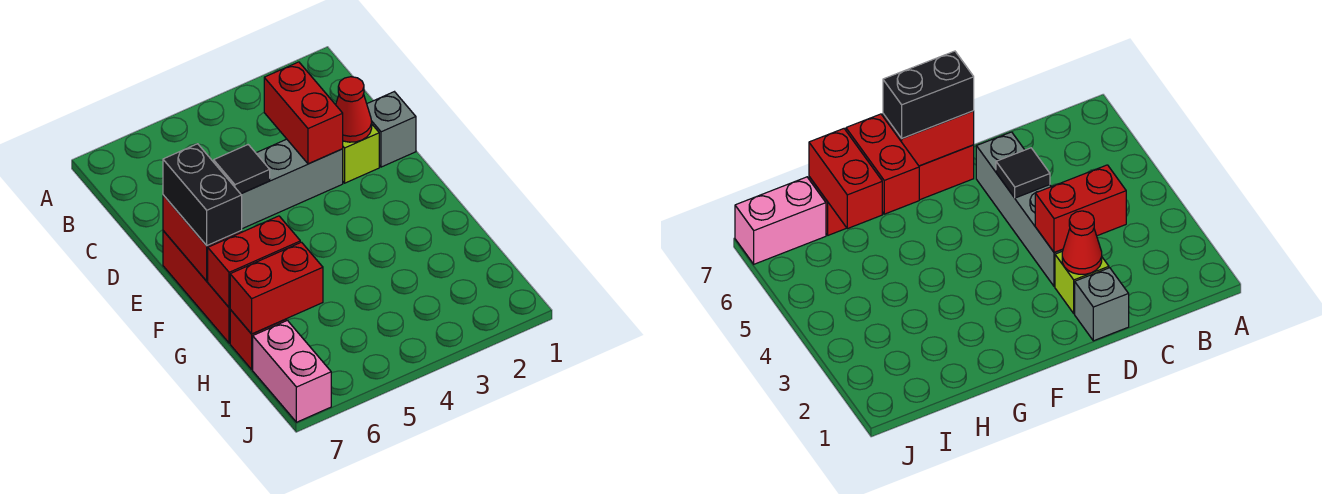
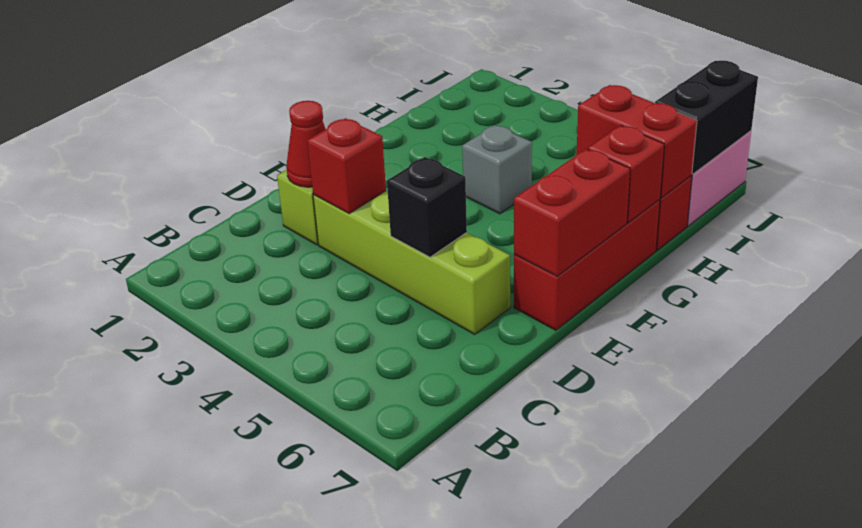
red 1x2 brick [264,62,343,164] -> red 1x1 brick [307,118,386,214]
grey 1x1 brick [367,92,416,167] -> grey 1x1 brick moved to [462,125,532,214]
grey 1x4 brick [241,139,343,229] -> lime 1x4 brick [313,191,510,334]
black 1x1 tile [214,145,270,194] -> black 1x1 brick [387,157,467,257]
black 1x2 brick [163,144,242,246] -> black 1x2 brick moved to [655,61,758,174]
red 1x2 brick [208,216,300,308] -> red 1x1 brick [588,125,664,223]

